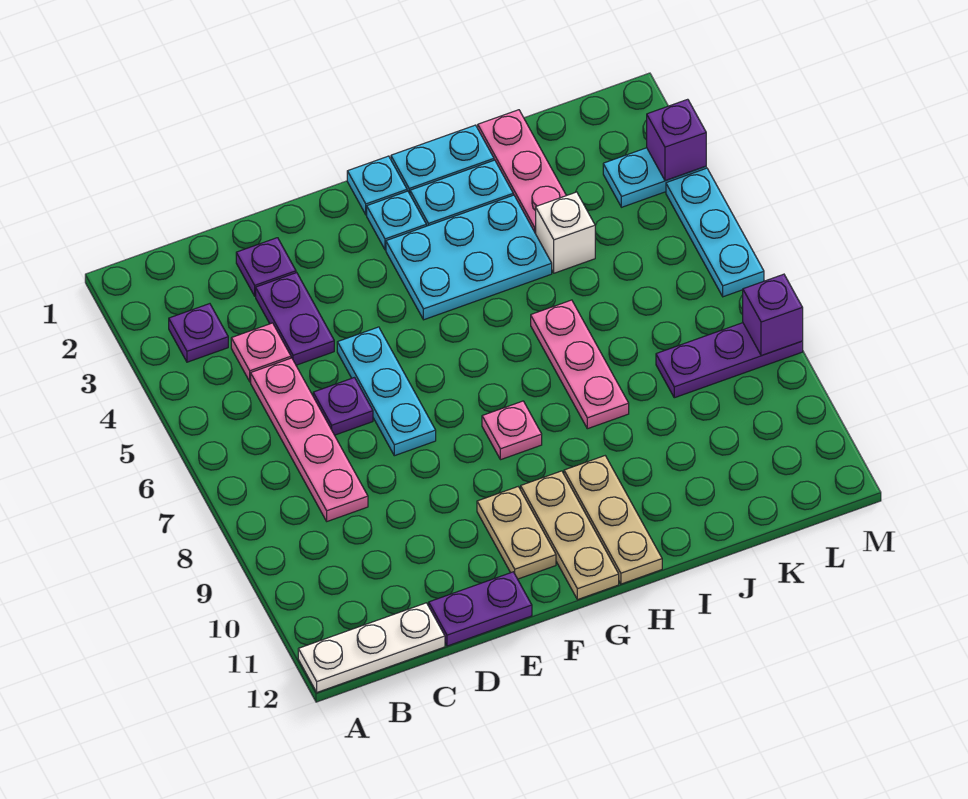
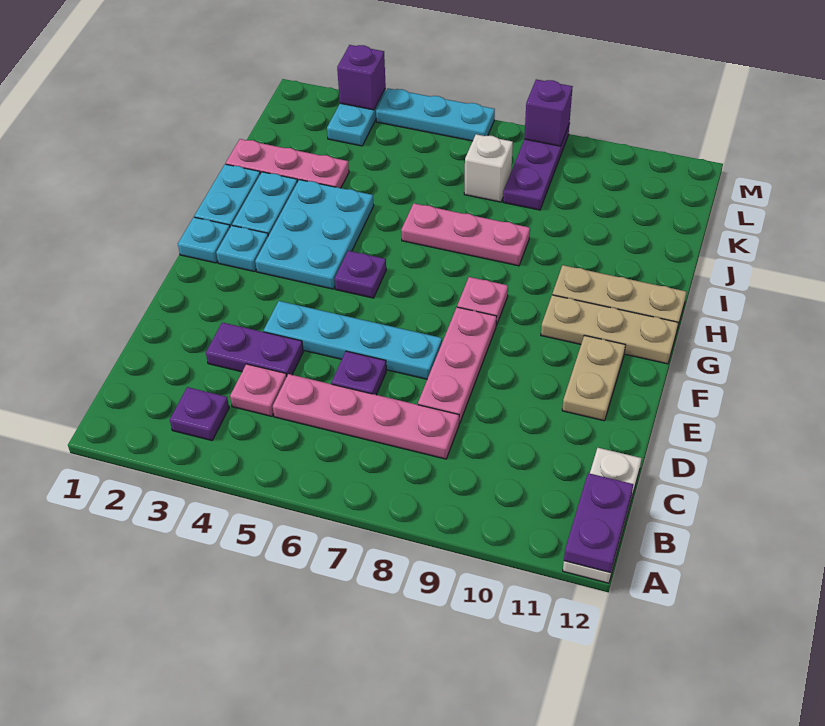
purple 1x1 plate [236,238,296,296] -> purple 1x1 plate moved to [335,251,386,298]
none -> pink 1x3 plate [418,307,497,424]
purple 1x2 plate [429,572,532,646] -> purple 1x2 plate moved to [564,473,633,573]
cyan 1x3 plate [337,327,436,456] -> cyan 1x4 plate [264,301,442,379]
tan 1x2 plate [477,487,556,579] -> tan 1x2 plate turned to [562,335,625,421]
white 1x1 brick [536,192,595,273] -> white 1x1 brick moved to [464,134,513,202]

